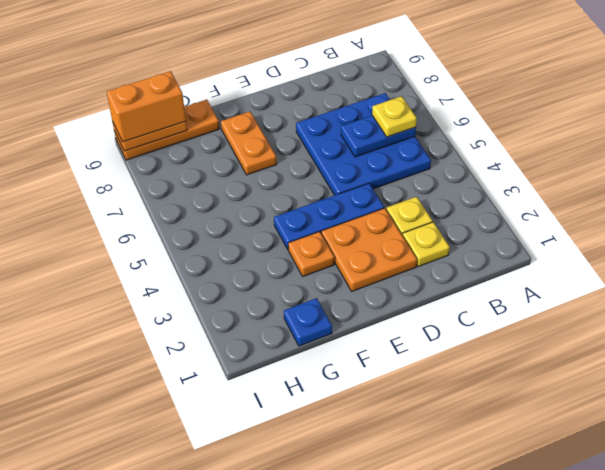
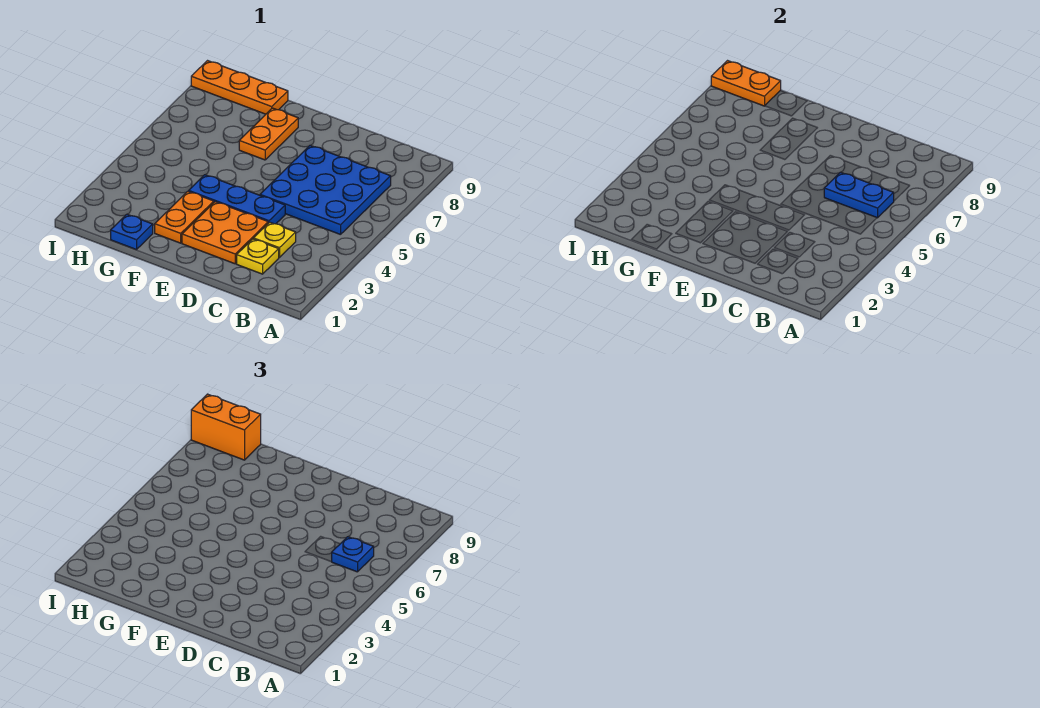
yellow 1x1 plate [372,96,417,137] -> blue 1x1 plate [332,537,374,572]
orange 1x1 plate [288,232,334,276] -> orange 1x2 plate [155,191,214,243]

